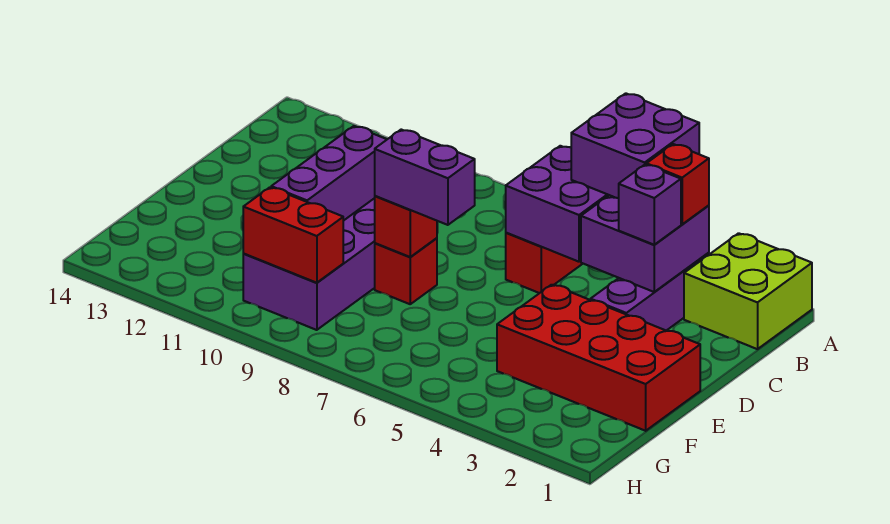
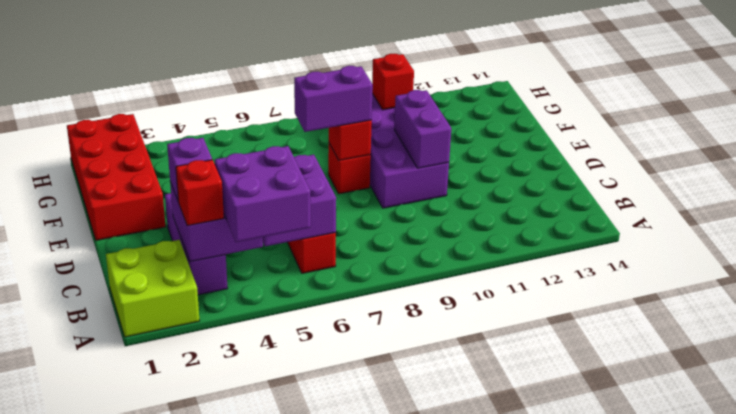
purple 1x3 brick [271,126,387,221] -> purple 1x2 brick [394,90,451,168]
red 2x4 brick [497,285,700,431] -> red 2x4 brick turned to [67,114,166,240]
red 1x2 brick [243,187,343,283] -> red 1x1 brick [372,54,414,110]

